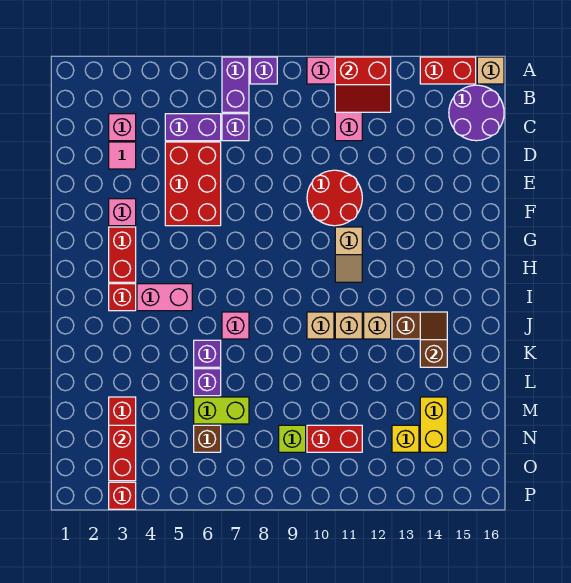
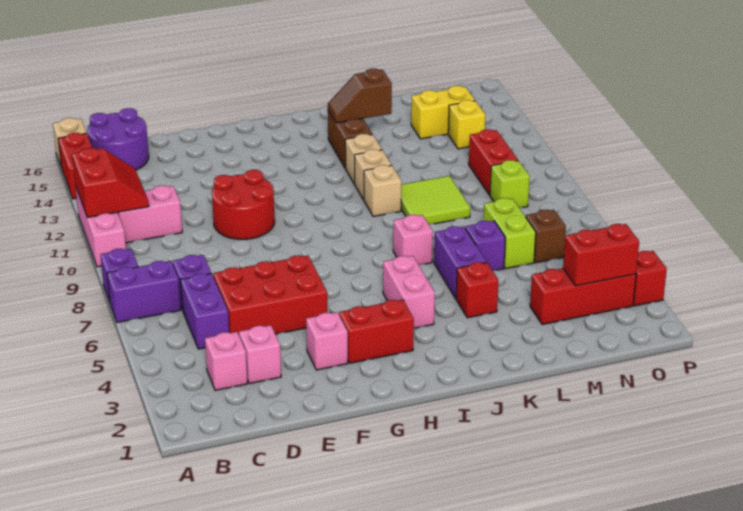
pink 1x1 tile [109,142,136,169] -> pink 1x1 brick [239,325,281,384]
tan 1x2 slope [335,227,362,282] -> none
red 1x1 brick [109,284,136,311] -> red 1x1 brick moved to [456,262,498,318]
purple 1x1 brick [194,340,221,367] -> purple 1x2 brick [434,226,486,298]
none -> lime 2x2 tile [401,176,470,224]

